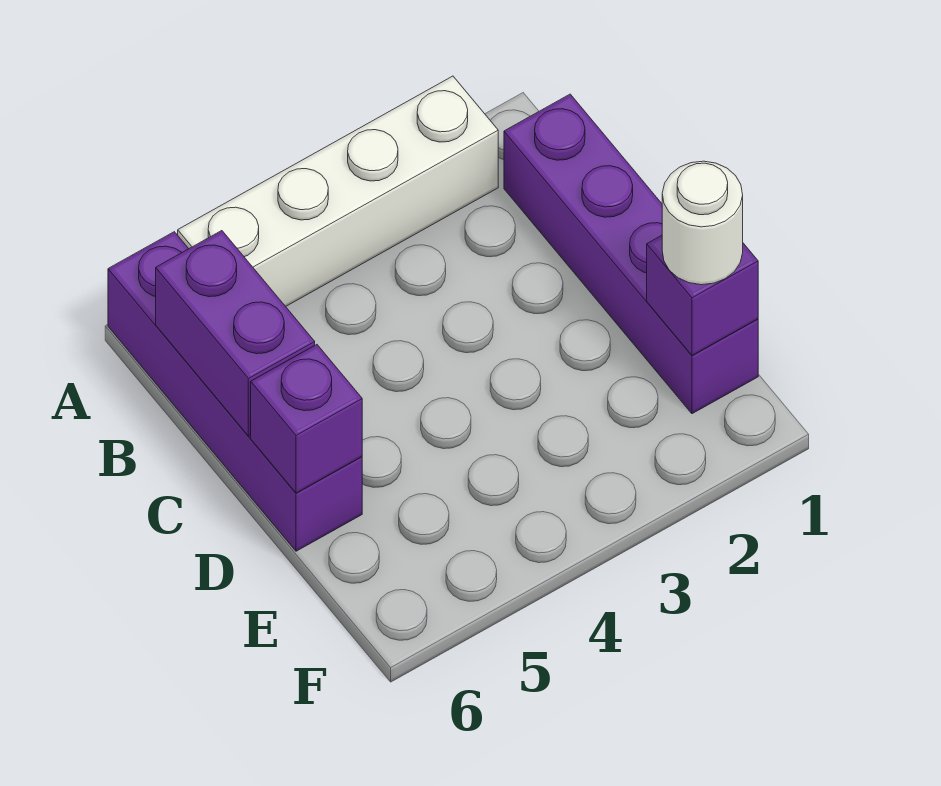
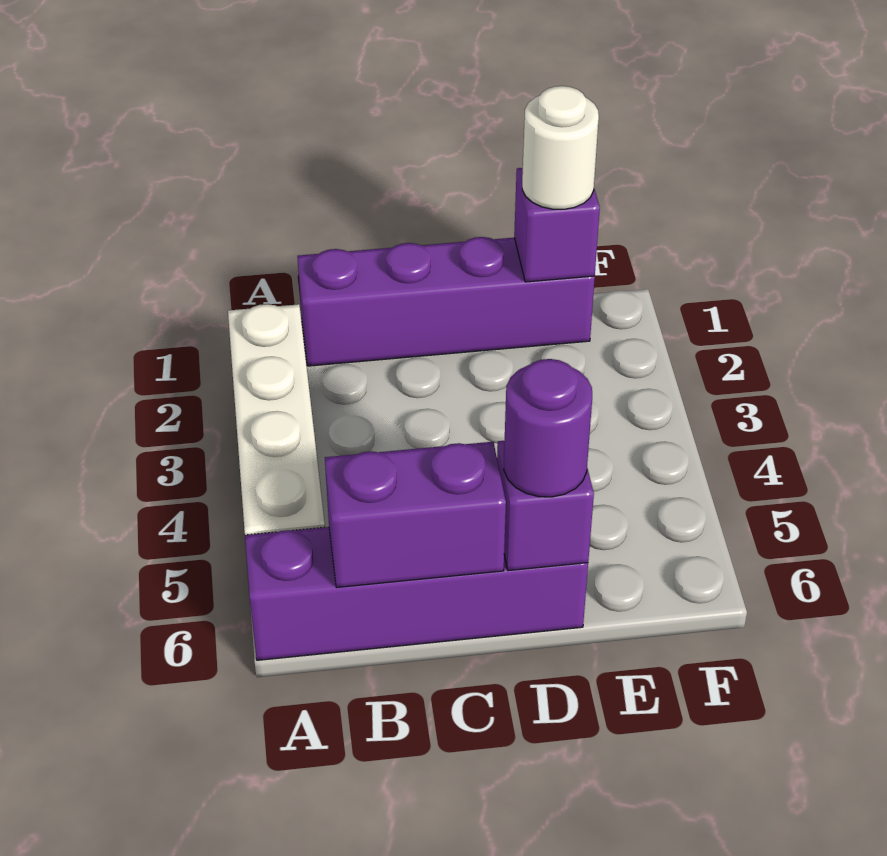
none -> purple 1x1 round brick [504,359,592,497]

